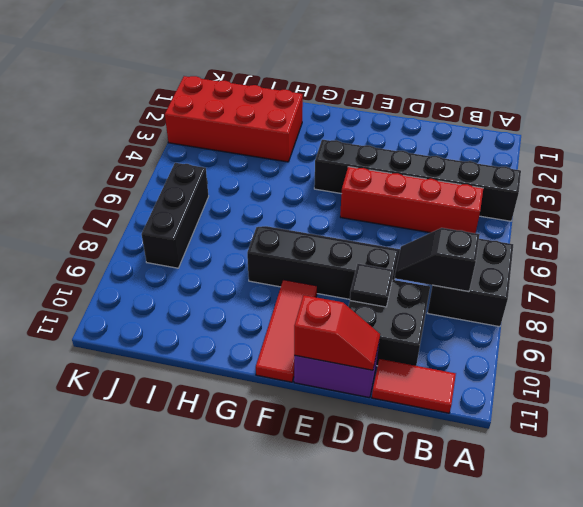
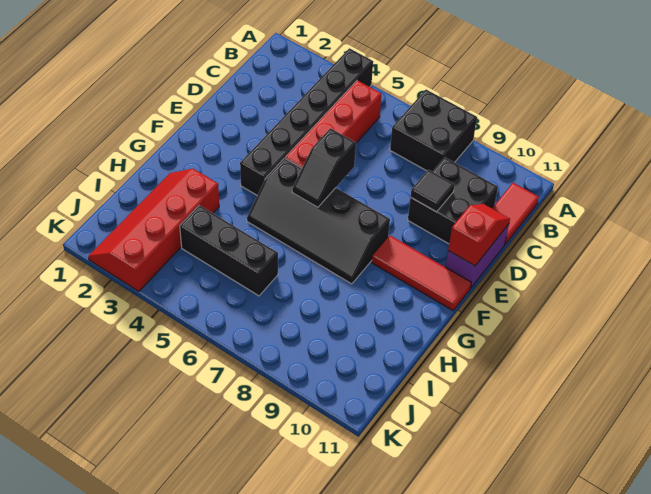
black 1x2 slope [395,228,480,292] -> black 1x2 slope moved to [292,128,356,207]
black 2x4 slope [247,226,400,299] -> black 2x4 slope turned to [247,158,390,284]
red 2x4 brick [165,76,303,162] -> red 2x4 slope [88,169,219,291]
black 1x3 brick [141,163,209,268] -> black 1x3 brick moved to [180,205,278,296]

